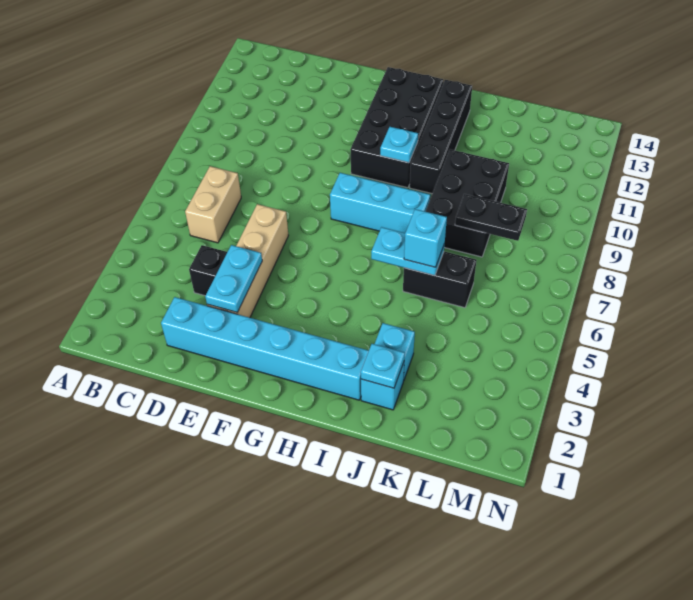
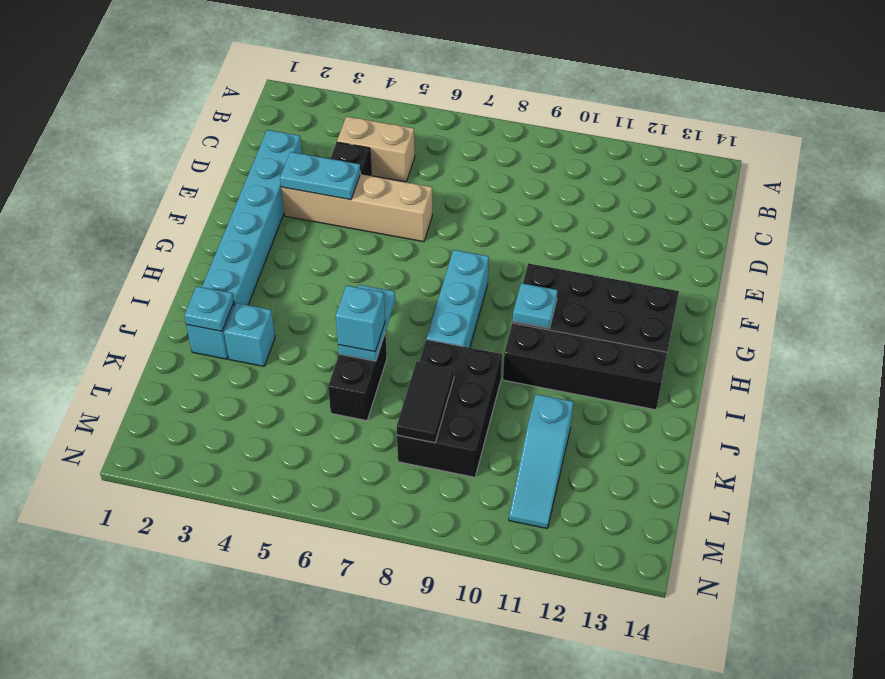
tan 1x2 brick [185,166,241,243] -> tan 1x2 brick moved to [337,117,415,182]
black 2x3 brick [425,149,509,257] -> black 2x3 brick turned to [397,339,502,477]
black 1x2 plate [455,194,527,241] -> black 1x2 tile [397,362,454,443]
none -> cyan 1x3 slope [509,394,573,528]

